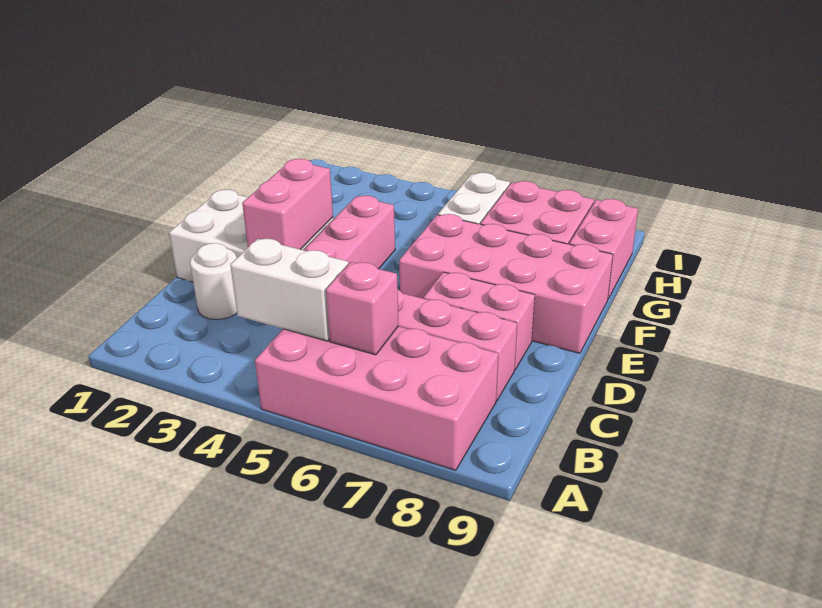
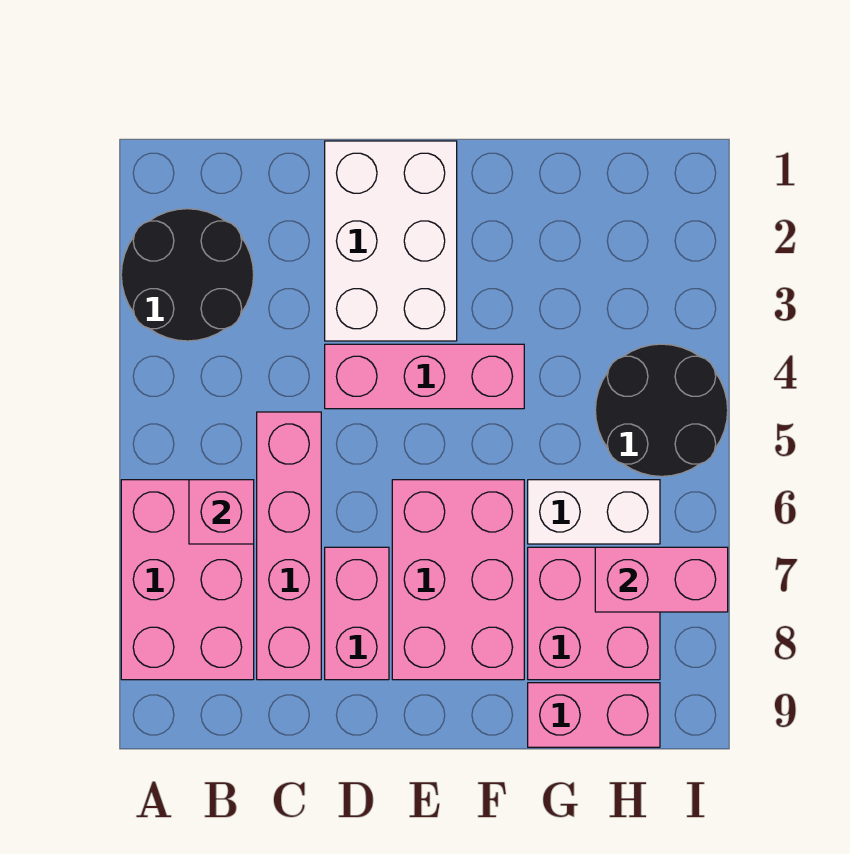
none -> black 2x2 round brick [121,209,254,341]
pink 2x4 brick [255,326,498,470] -> pink 2x3 brick [121,480,254,680]
white 1x2 brick [230,239,348,341] -> none
white 1x1 round brick [190,243,237,319] -> none
pink 1x2 brick [242,159,333,250] -> pink 1x2 brick moved to [595,547,728,612]
pink 2x4 brick [399,214,613,353] -> pink 2x3 brick [392,480,524,680]
none -> black 2x2 round brick [595,344,728,476]

